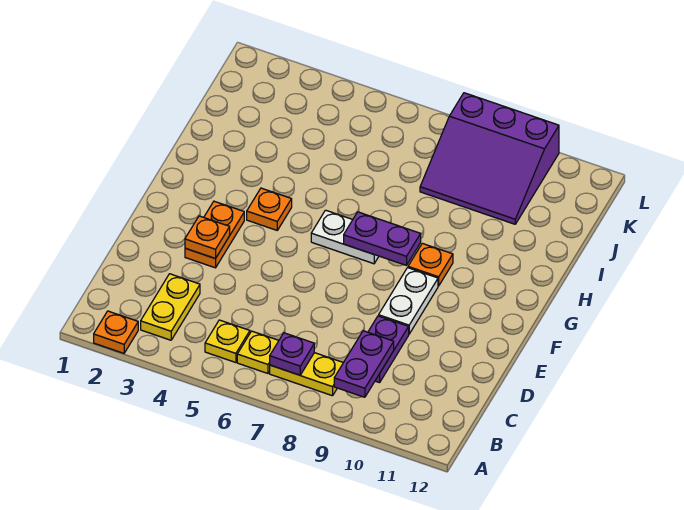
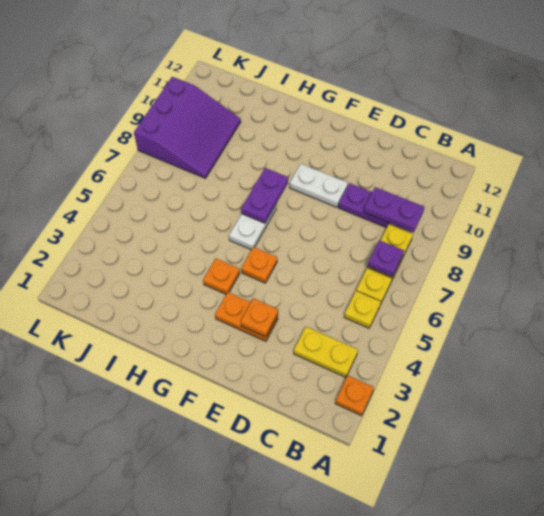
orange 1x1 plate [408,243,453,286] -> orange 1x1 plate moved to [241,247,277,283]

